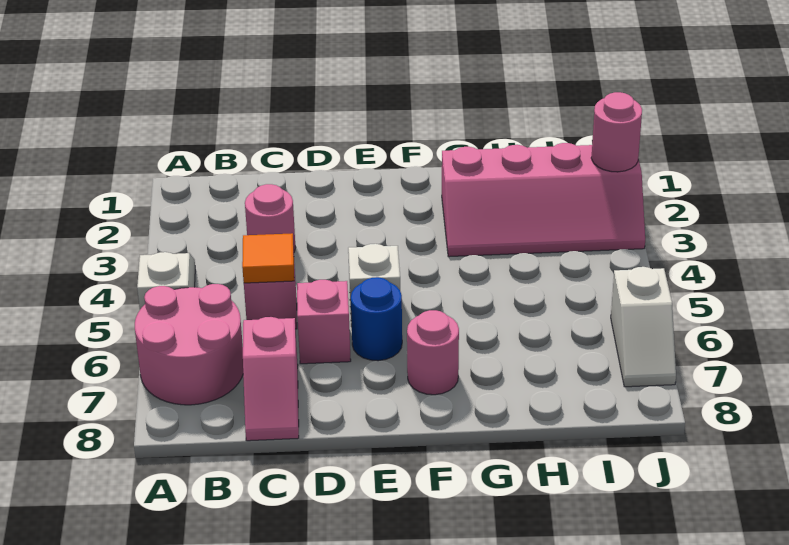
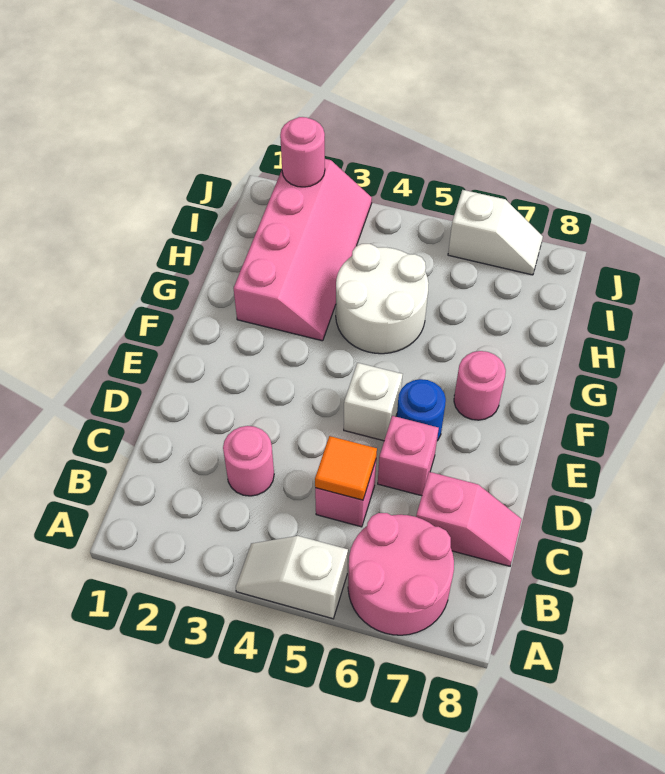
none -> white 2x2 round brick [336,244,429,354]

